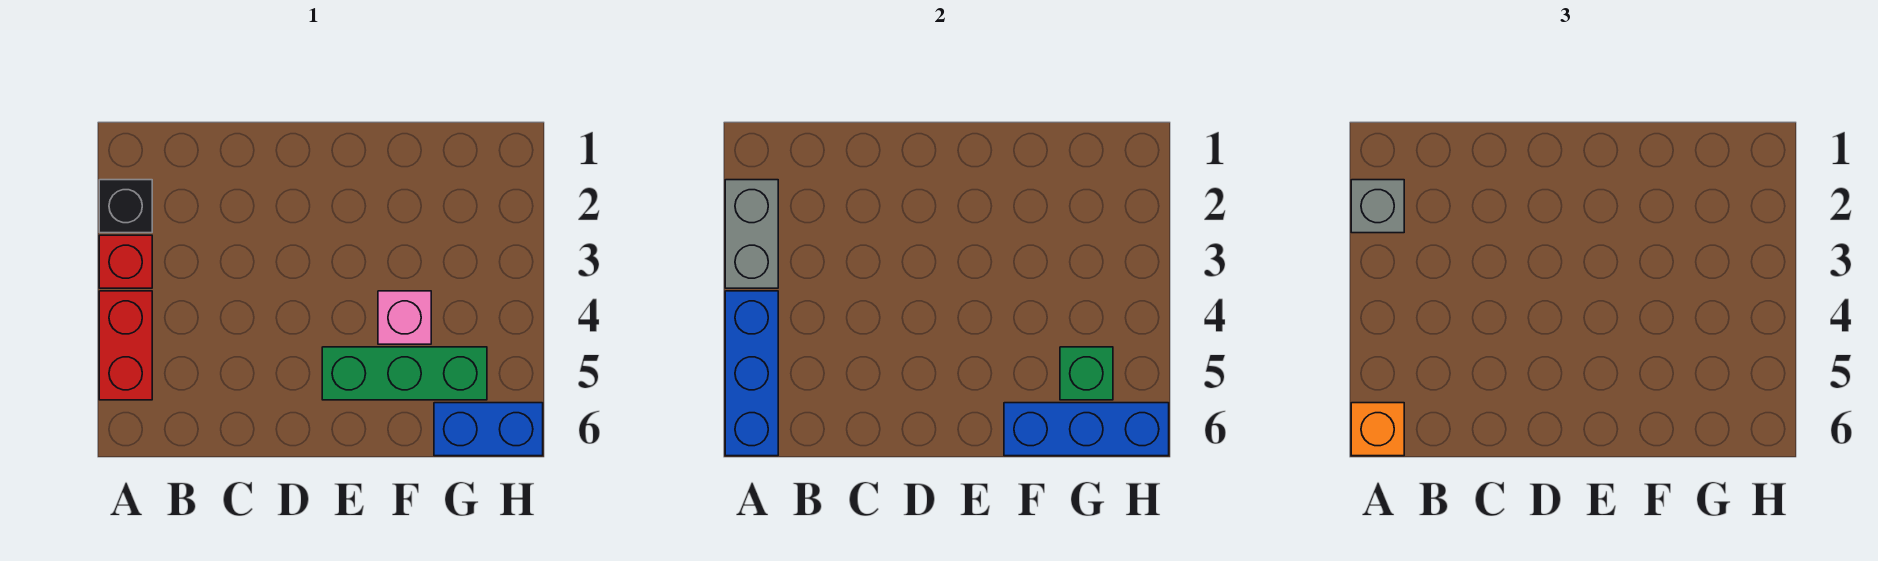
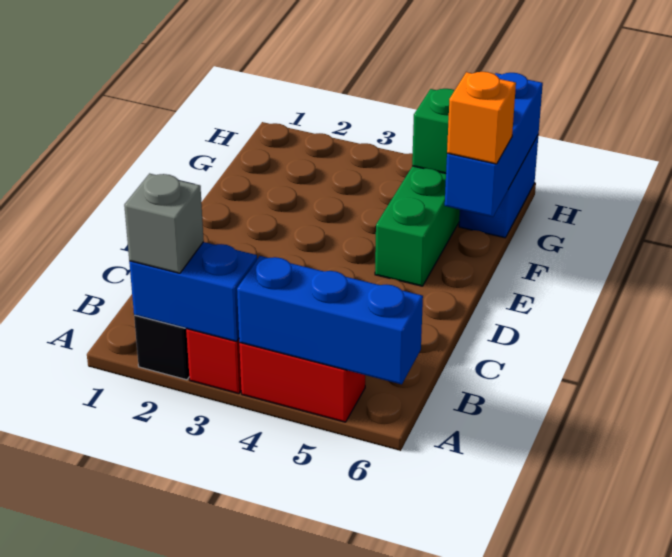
grey 1x2 brick [725,180,778,288] -> blue 1x2 brick [129,242,257,342]
orange 1x1 brick [1351,403,1404,456] -> orange 1x1 brick moved to [447,72,516,164]
pink 1x1 brick [378,291,431,344] -> none

